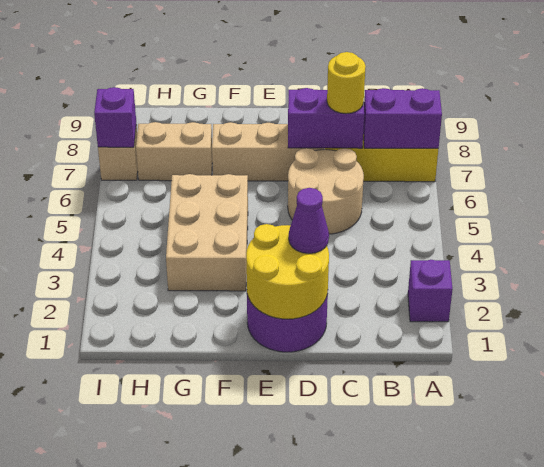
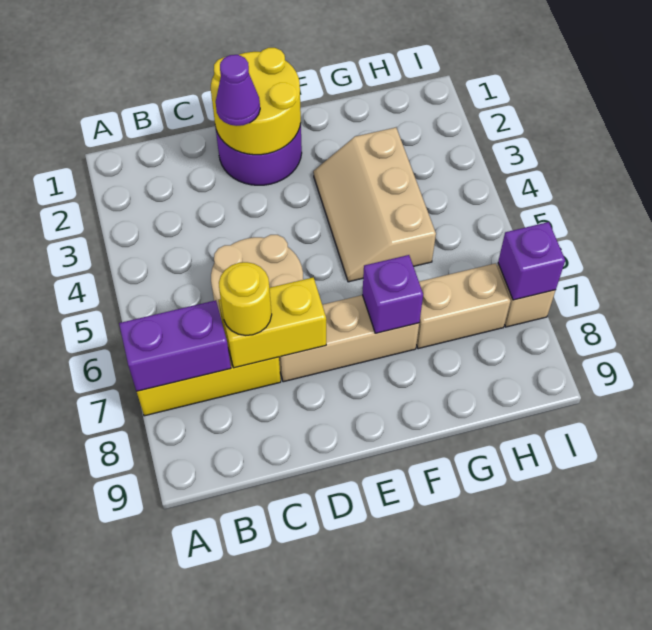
purple 1x1 brick [408,260,453,322] -> purple 1x1 brick moved to [362,255,423,333]
purple 1x2 brick [288,88,364,148] -> yellow 1x2 brick [219,278,326,368]
tan 2x3 brick [166,174,248,291] -> tan 2x3 slope [313,128,436,282]

